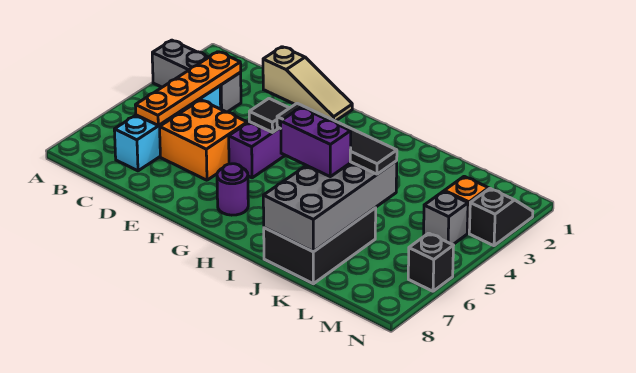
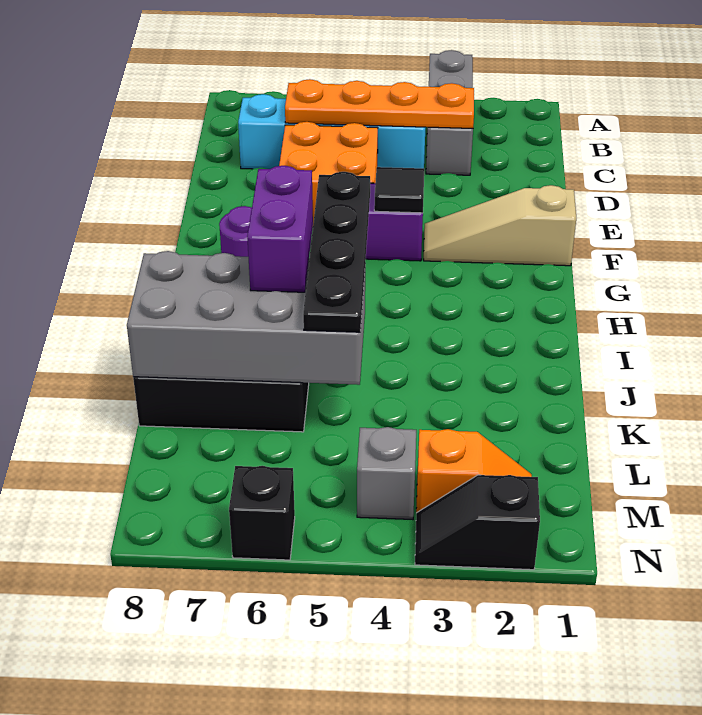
tan 1x3 slope [263,47,352,121] -> tan 1x3 slope turned to [424,185,576,266]
black 1x4 tile [277,103,397,174] -> black 1x4 plate [303,172,370,332]
black 1x2 slope [469,188,533,246] -> black 1x2 slope turned to [415,475,540,570]

